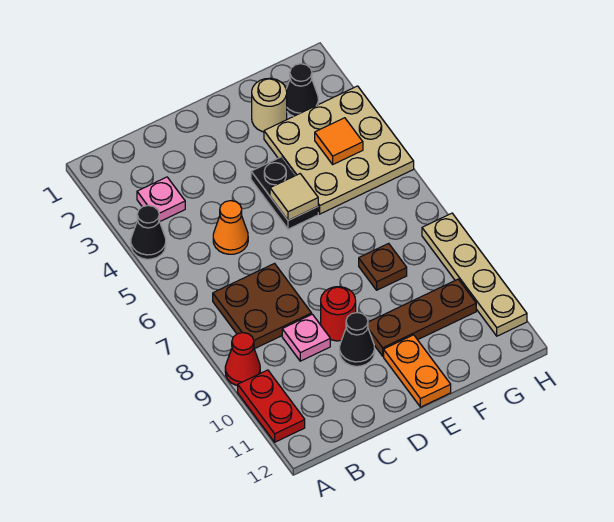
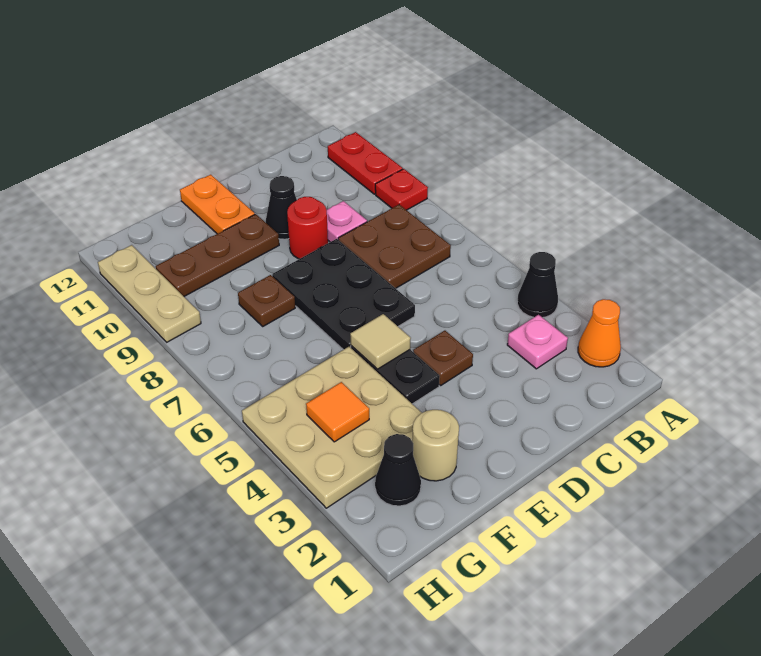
red 1x1 cone [225,333,260,386] -> red 1x1 plate [375,169,428,210]
orange 1x1 cone [213,201,248,254] -> orange 1x1 cone moved to [578,299,621,367]
none -> brown 1x1 plate [413,331,473,385]
none -> black 2x3 plate [272,239,415,350]
tan 1x4 plate [422,213,527,336] -> tan 1x3 plate [98,245,201,342]

